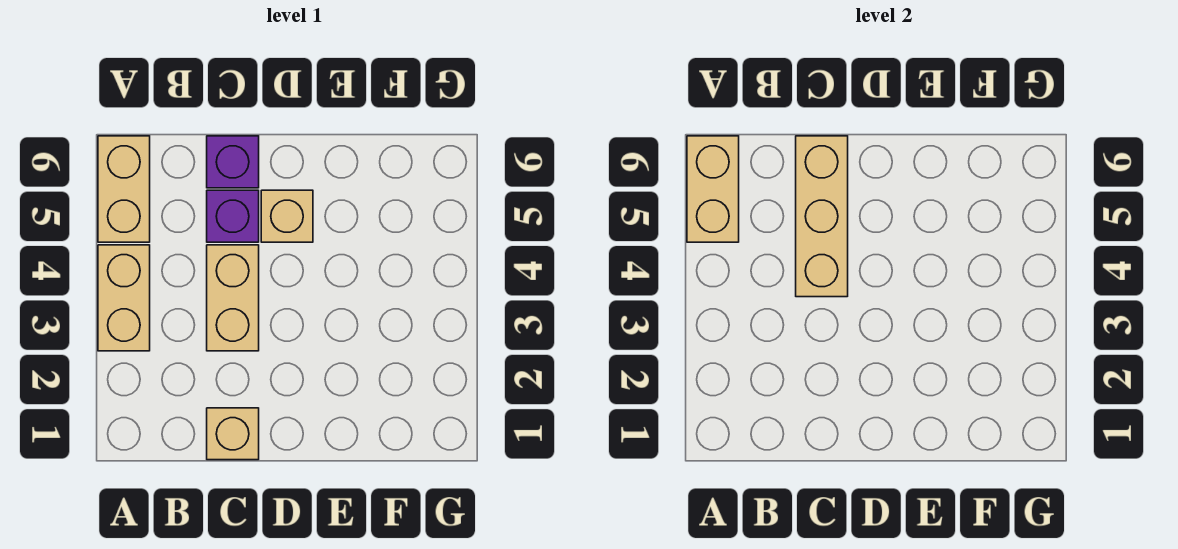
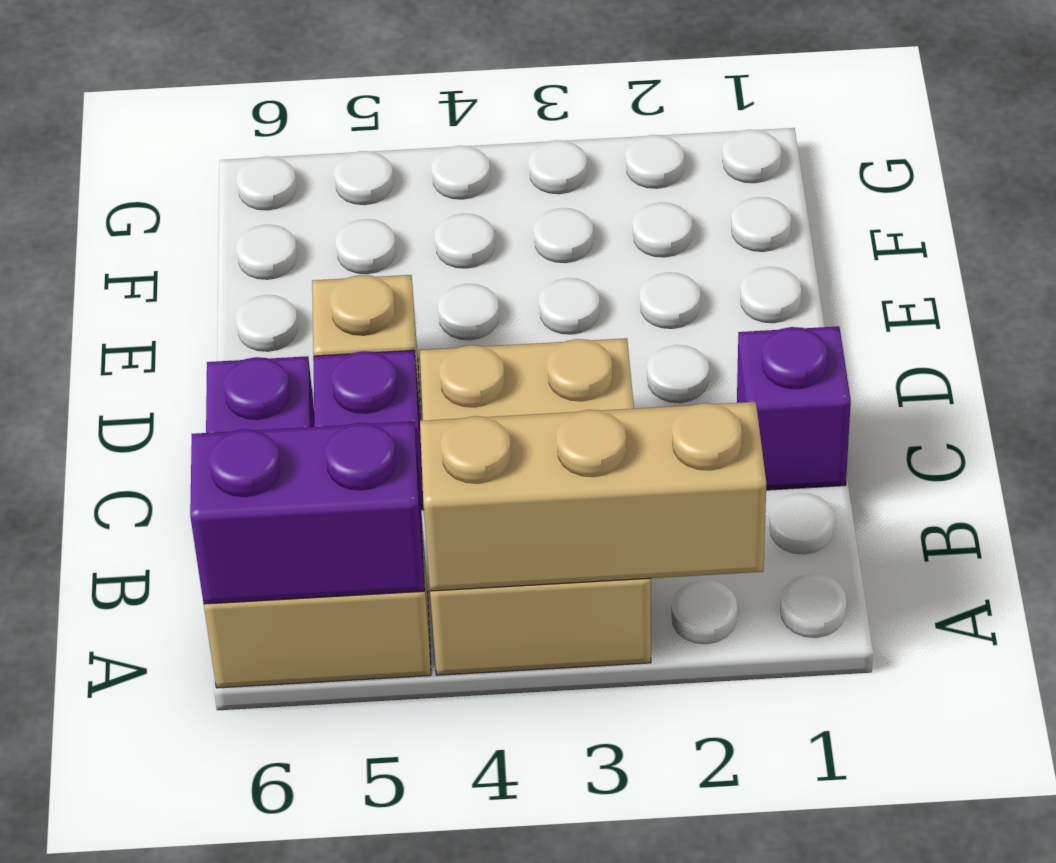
tan 1x2 brick [687,136,739,242] -> purple 1x2 brick [190,421,425,604]
tan 1x1 brick [207,408,259,460] -> purple 1x1 brick [737,326,851,490]
tan 1x3 brick [796,136,848,297] -> tan 1x3 brick moved to [420,402,766,591]

